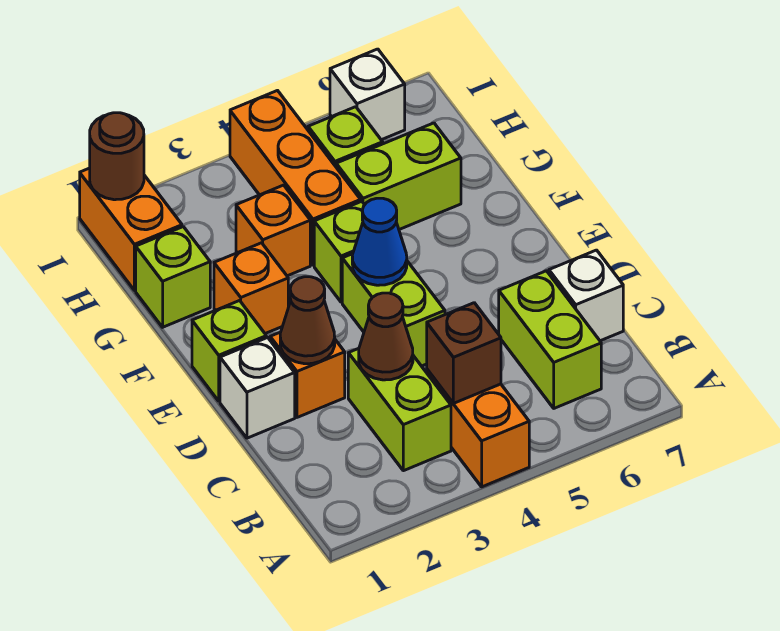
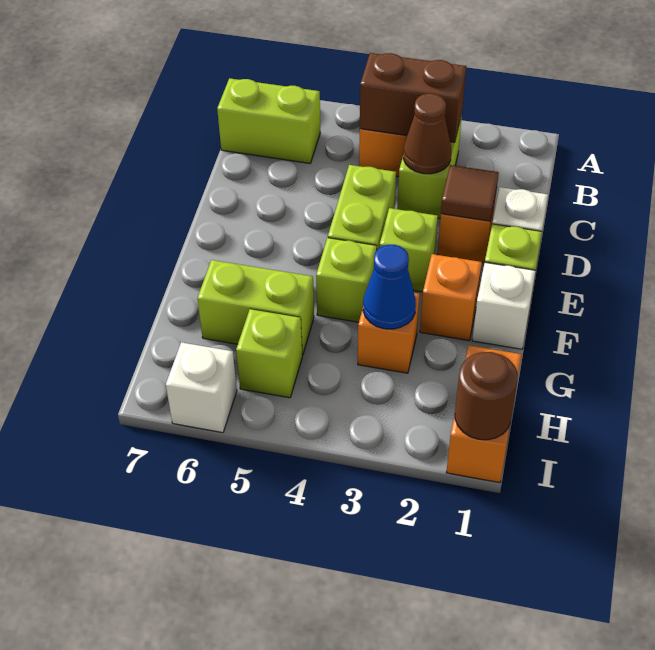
brown 1x1 brick [427,303,501,403] -> brown 1x2 brick [360,53,466,142]
lime 1x2 brick [499,271,601,408] -> lime 1x2 brick turned to [217,78,320,163]
white 1x1 brick [549,250,623,341] -> white 1x1 brick moved to [472,262,536,349]
brown 1x1 cone [280,277,335,364] -> brown 1x1 tile [441,165,499,221]
blue 1x1 cone [352,198,407,285] -> blue 1x1 cone moved to [363,245,416,329]
lime 1x1 brick [136,227,210,327] -> lime 1x1 brick moved to [380,208,438,292]
orange 1x3 brick [230,91,361,265] -> none

